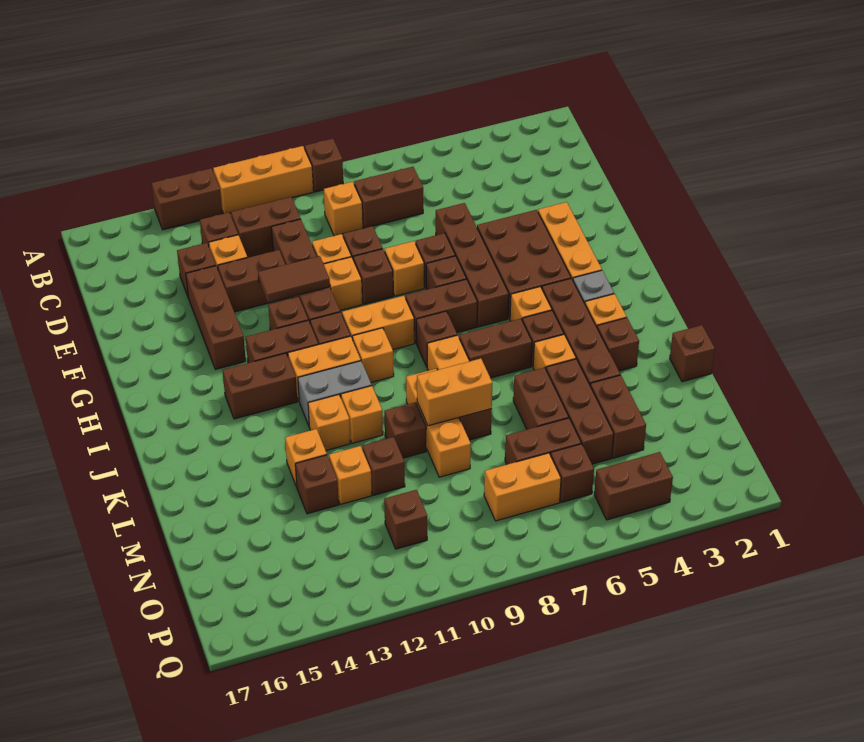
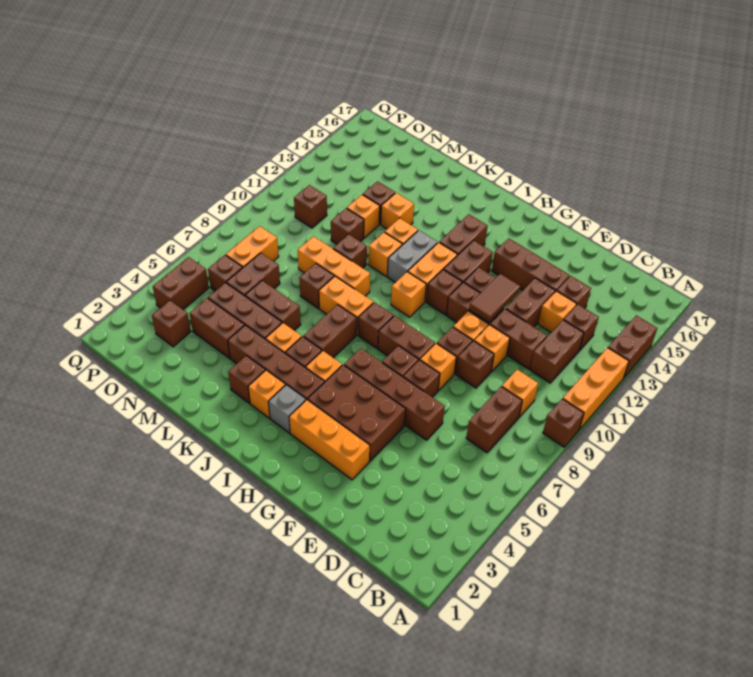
brown 1x2 brick [406,279,478,343] -> brown 1x2 brick turned to [378,316,435,361]
orange 1x2 brick [342,296,415,350] -> none
brown 1x1 brick [670,325,715,382] -> brown 1x1 brick moved to [152,301,191,347]
orange 1x2 brick [417,358,492,426] -> none

